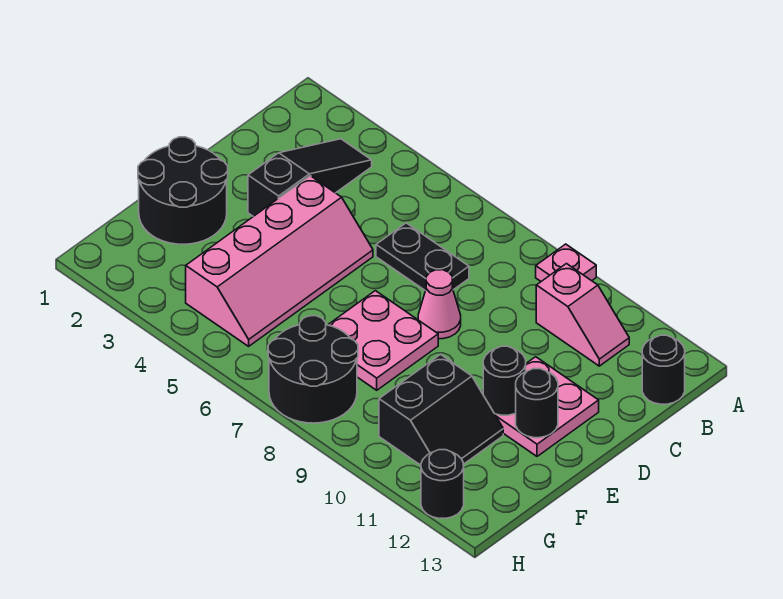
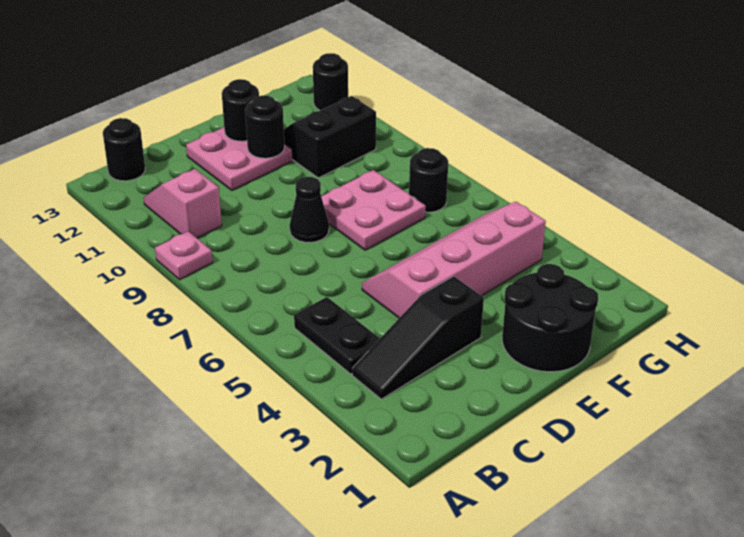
black 1x2 plate [376,223,469,291] -> black 1x2 plate moved to [294,297,380,374]
pink 1x1 cone [418,270,461,339] -> black 1x1 cone [290,177,329,242]
black 2x2 round brick [268,316,358,423] -> black 1x1 round brick [409,148,448,212]

